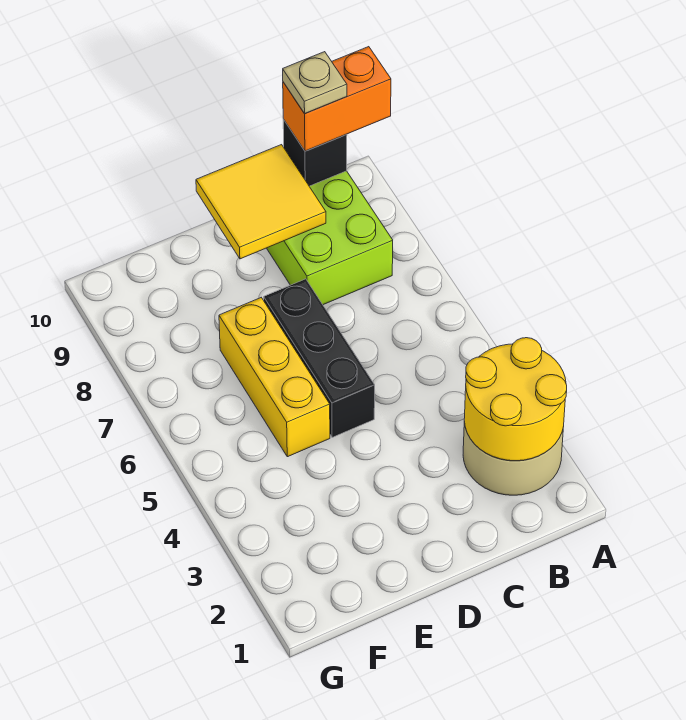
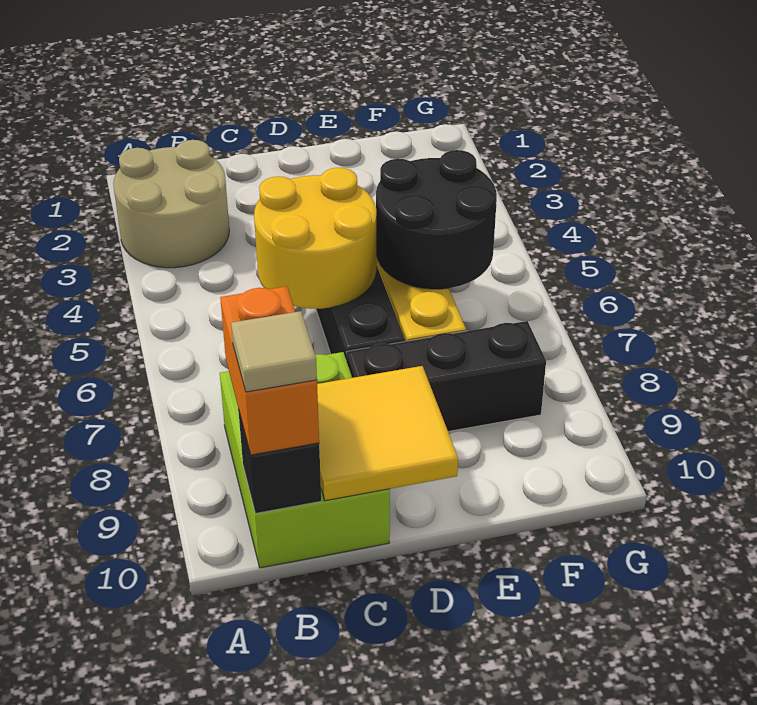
yellow 2x2 round brick [464,338,567,461] -> yellow 2x2 round brick moved to [254,168,376,309]
orange 1x2 brick [283,47,391,151] -> orange 1x2 brick turned to [220,286,319,455]
tan 1x1 plate [283,52,347,113] -> tan 1x1 tile [231,311,317,392]
none -> black 1x3 brick [346,321,546,431]
none -> black 2x2 round brick [376,150,497,289]

